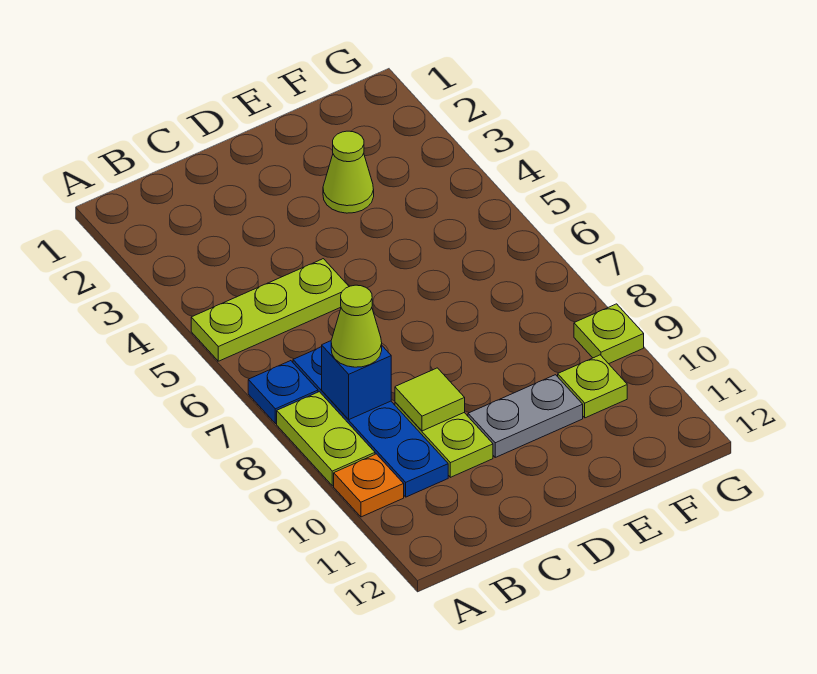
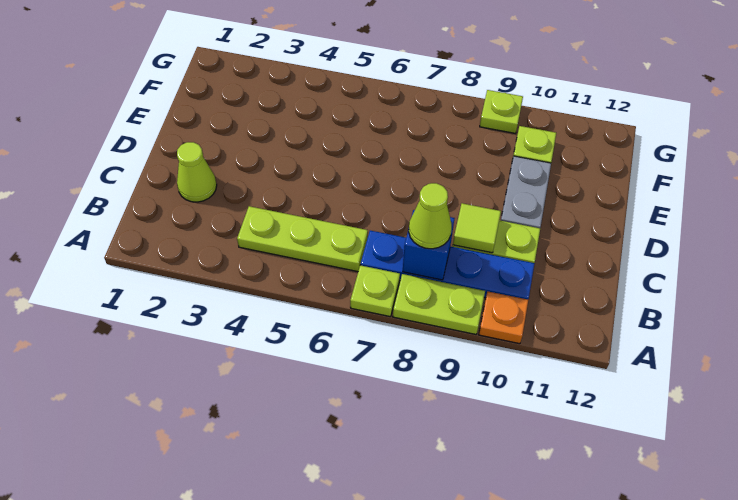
lime 1x3 plate [191,259,349,361] -> lime 1x3 plate turned to [237,206,368,272]
blue 1x1 plate [248,361,318,424] -> lime 1x1 plate [350,265,400,317]
lime 1x1 cone [323,131,374,213] -> lime 1x1 cone moved to [177,142,217,202]

